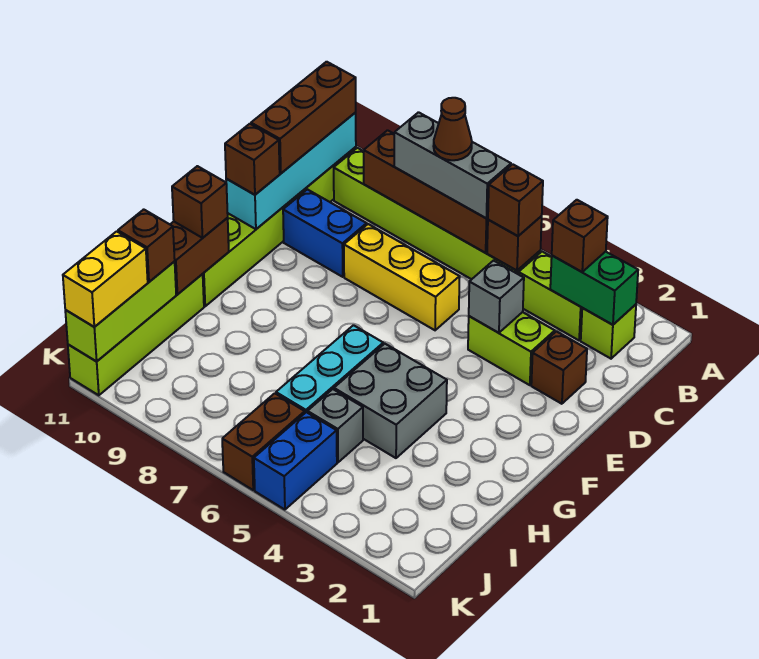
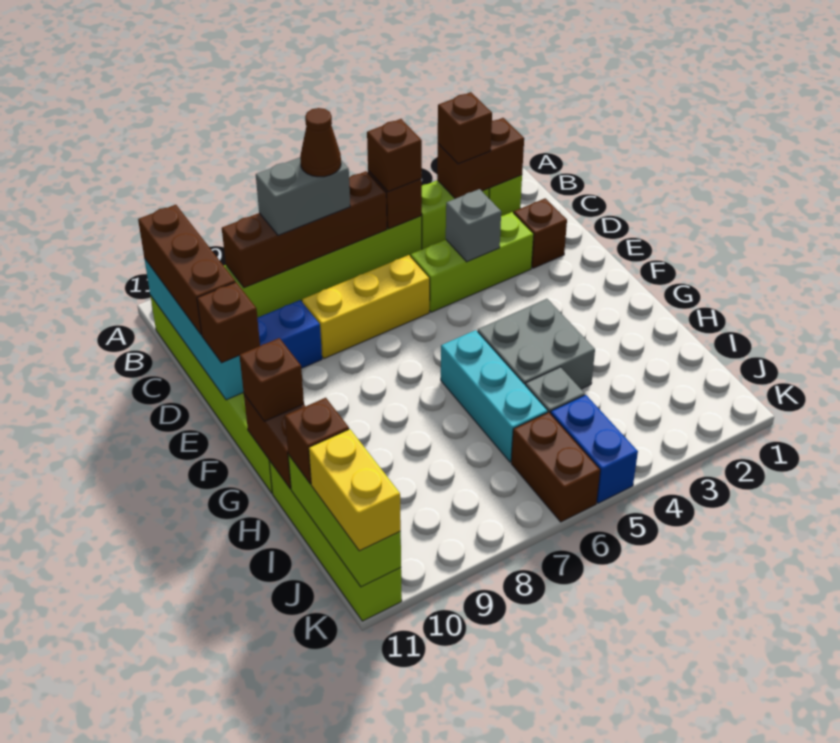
green 1x2 brick [550,252,638,325] -> brown 1x2 brick [437,118,524,199]
grey 1x3 brick [394,112,511,218] -> grey 1x2 brick [256,157,350,236]
lime 1x2 brick [468,312,555,385] -> lime 1x3 brick [411,212,534,312]

